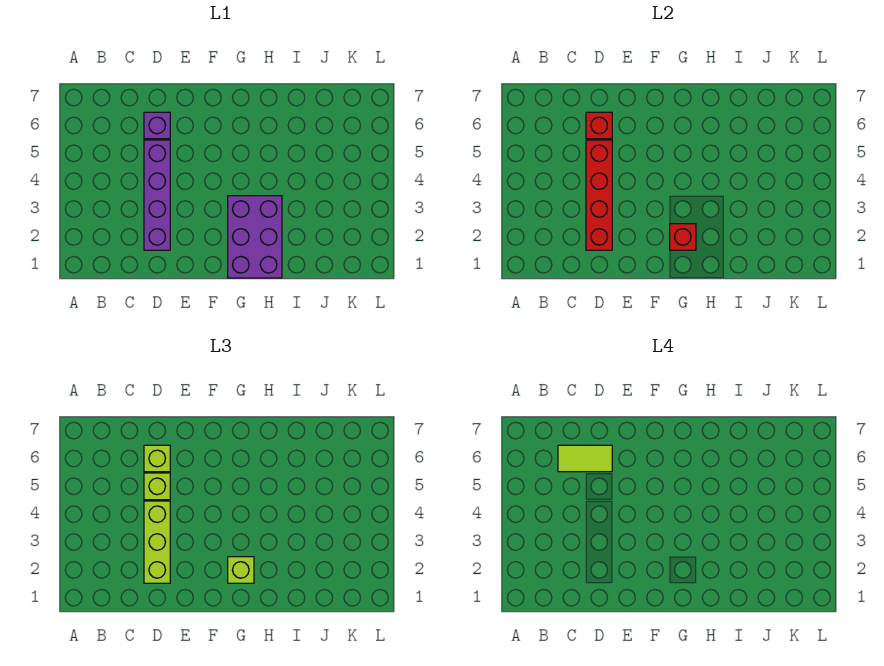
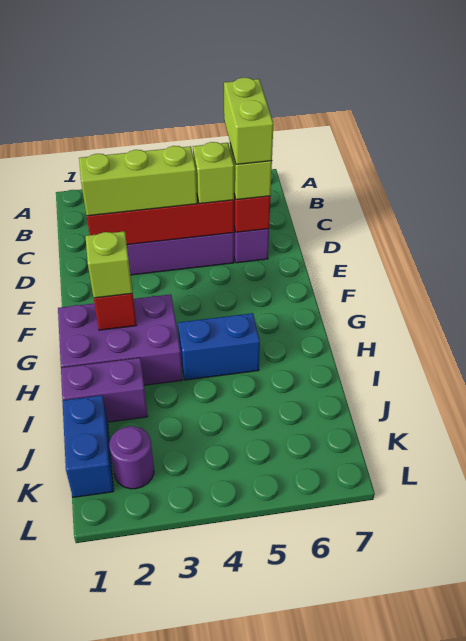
lime 1x2 tile [558,445,612,472] -> lime 1x2 brick [224,78,273,164]
none -> blue 1x2 brick [178,313,260,380]
none -> purple 1x2 brick [61,358,148,422]
none -> blue 1x2 brick [62,395,114,497]
none -> purple 1x1 round brick [109,426,154,489]

